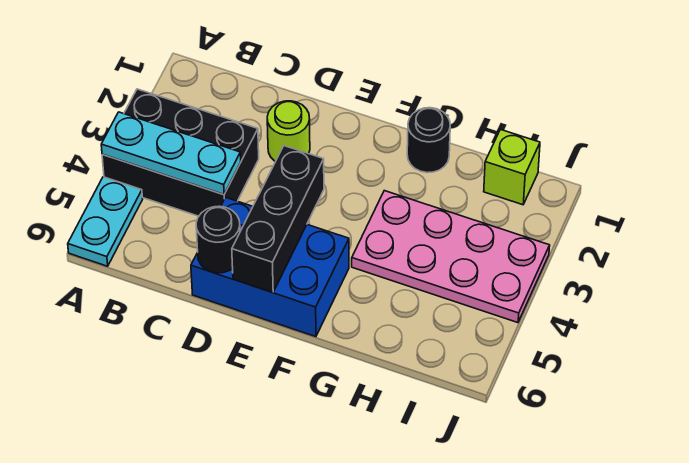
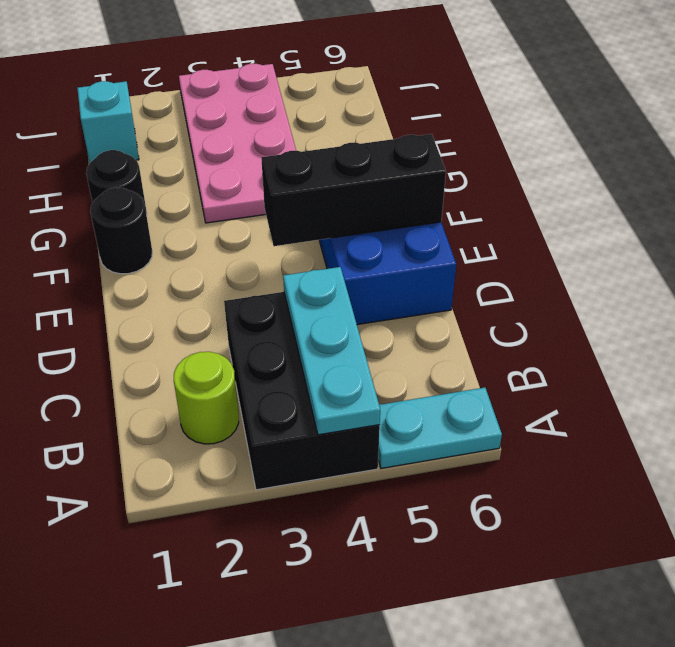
lime 1x1 round brick [267,101,310,162] -> lime 1x1 round brick moved to [174,352,239,444]
black 1x1 round brick [196,206,240,273] -> black 1x1 round brick moved to [90,187,152,274]
lime 1x1 brick [484,130,540,205] -> cyan 1x1 brick [77,81,139,163]

